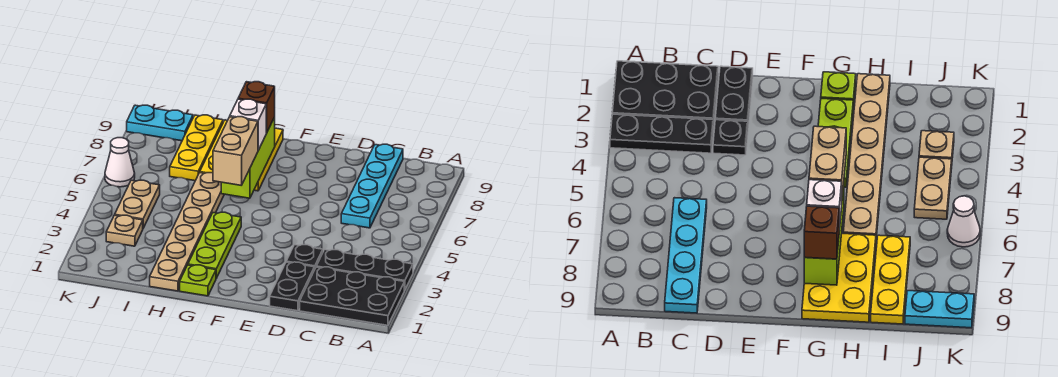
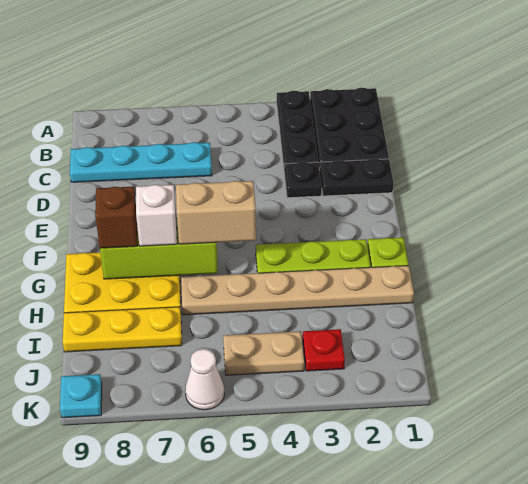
tan 1x1 plate [106,215,143,246] -> red 1x1 plate [303,329,345,371]
cyan 1x2 plate [127,105,193,141] -> cyan 1x1 plate [60,374,102,418]

